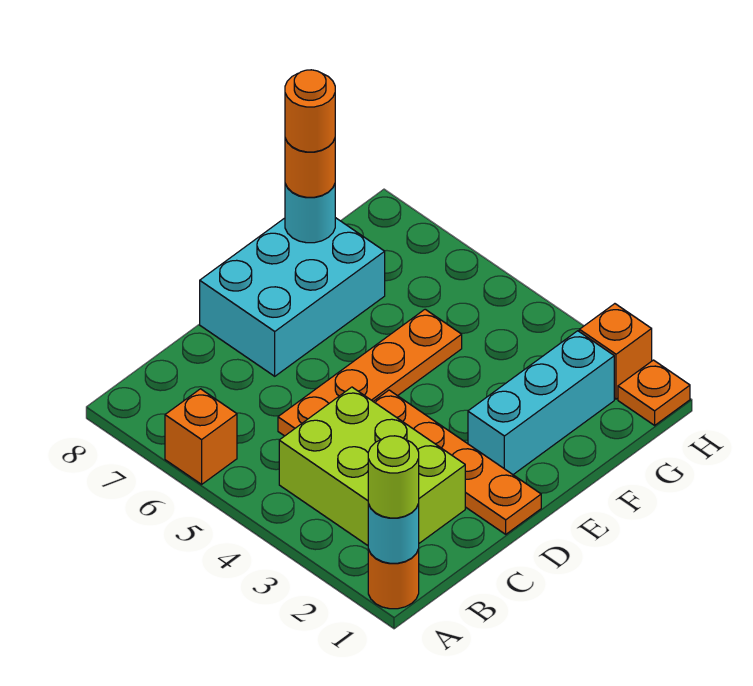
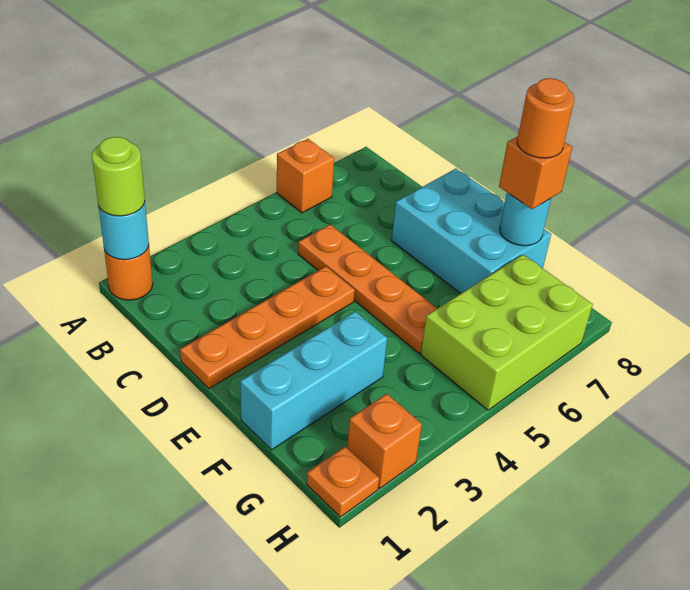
lime 2x3 brick [279,387,465,545] -> lime 2x3 brick moved to [421,255,593,410]
cyan 1x3 brick [468,331,614,474] -> cyan 1x3 brick turned to [240,311,387,450]
orange 1x1 round brick [285,138,335,197] -> orange 1x1 brick [499,136,572,209]

